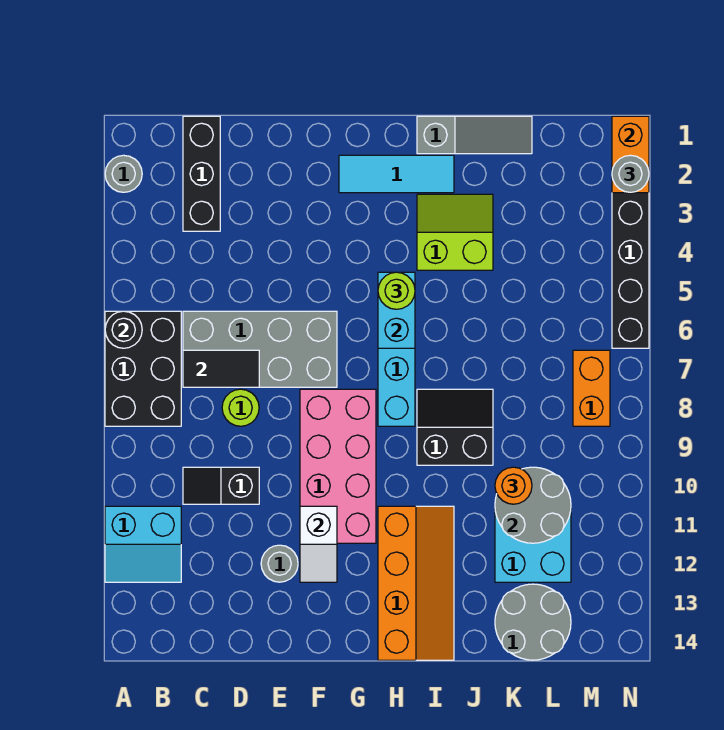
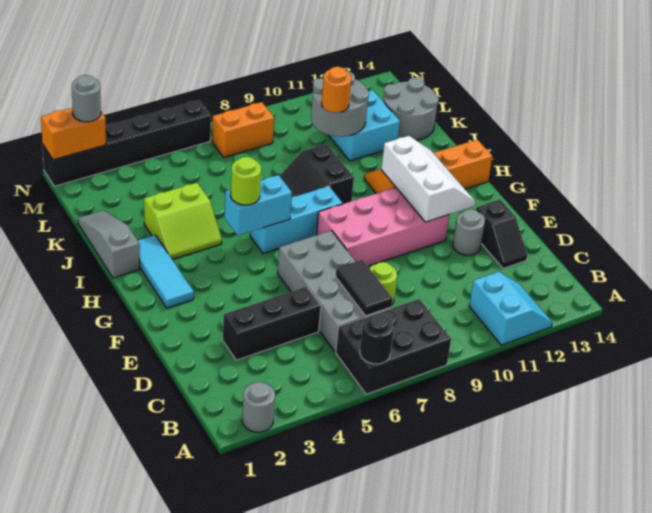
black 1x3 brick [183,116,220,231] -> black 1x3 brick moved to [223,287,321,360]
black 1x2 slope [183,467,259,504] -> black 1x2 slope moved to [476,199,527,268]
white 1x2 slope [300,506,337,582] -> white 2x3 slope [381,136,475,222]
lime 2x2 slope [417,194,493,270] -> lime 2x2 slope turned to [144,183,222,260]

